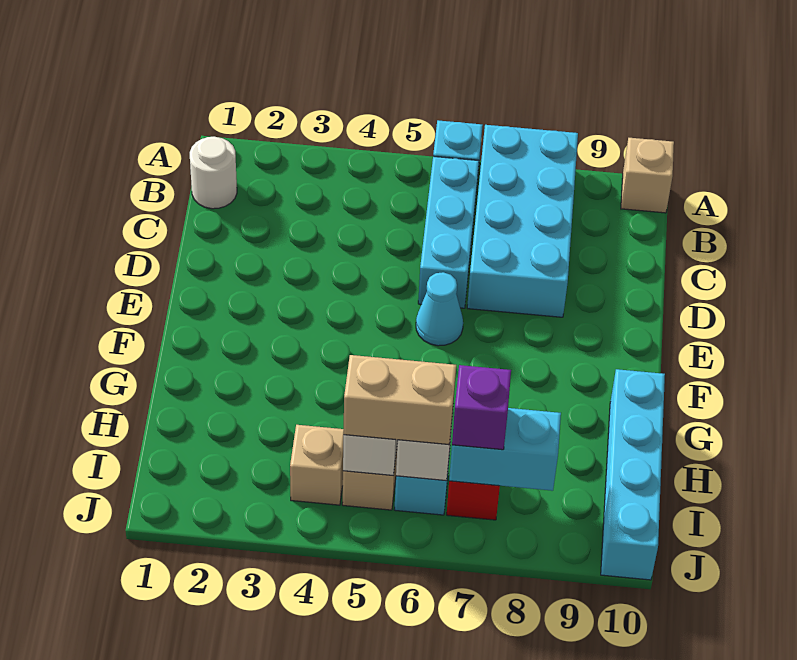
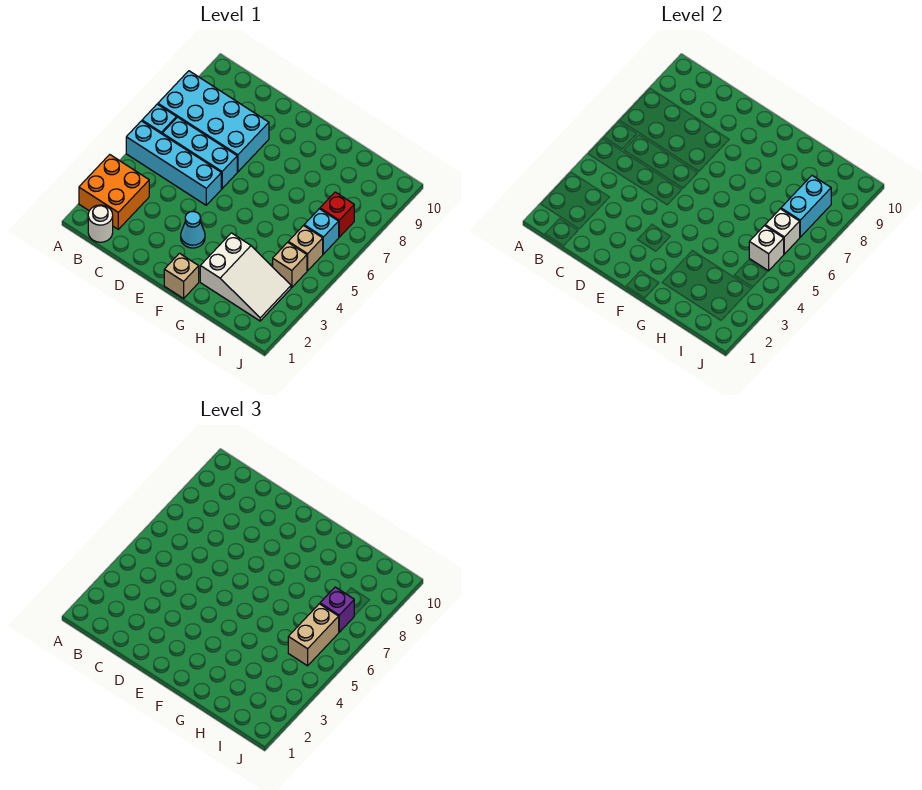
none -> orange 2x2 brick [79,155,149,229]
tan 1x1 brick [621,138,674,213] -> tan 1x1 brick moved to [164,253,199,298]
cyan 1x1 cone [416,272,463,346] -> cyan 1x1 cone moved to [181,211,205,248]
none -> white 2x3 slope [200,233,291,321]
cyan 1x4 brick [601,369,665,580] -> cyan 1x4 brick moved to [126,121,221,205]

